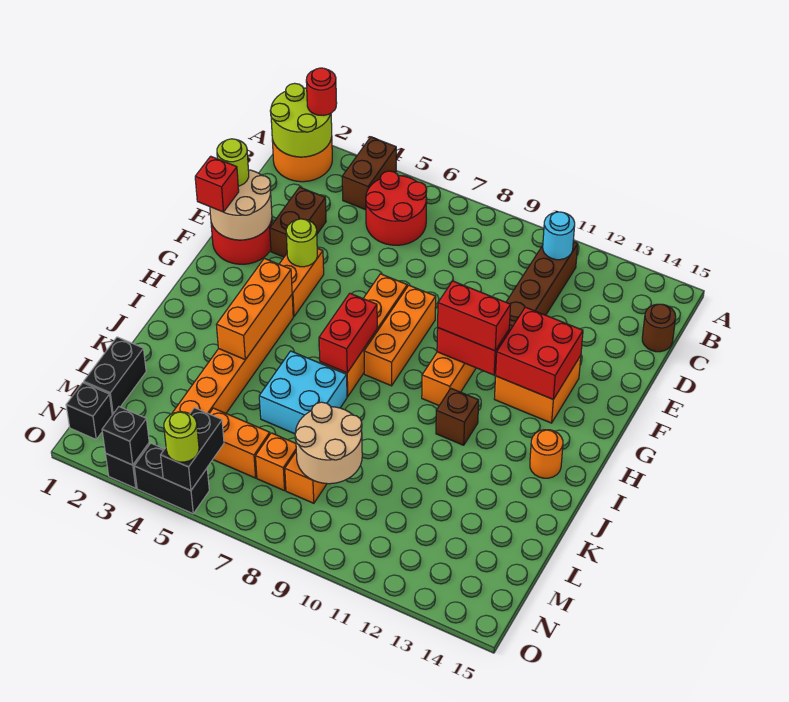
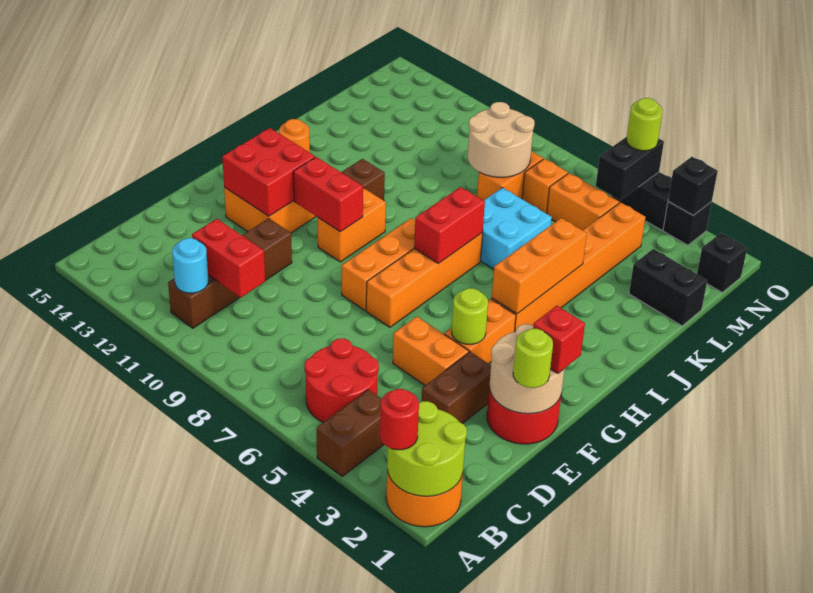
brown 1x1 round brick [642,304,676,352] -> none
none -> orange 1x2 brick [393,316,469,386]
red 1x2 brick [438,281,511,351] -> red 1x2 brick moved to [192,219,265,297]
black 1x2 brick [84,337,146,415] -> black 1x2 brick turned to [629,249,707,326]

